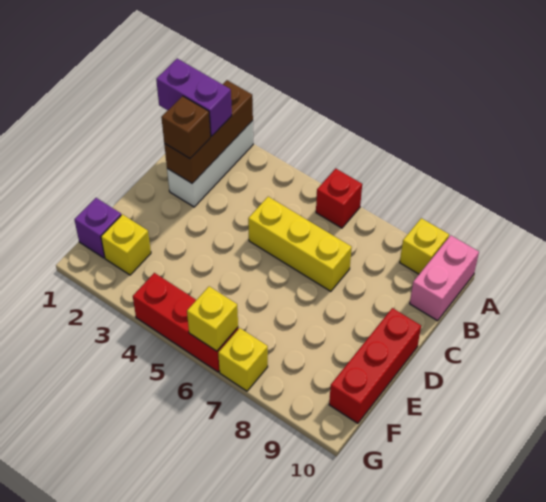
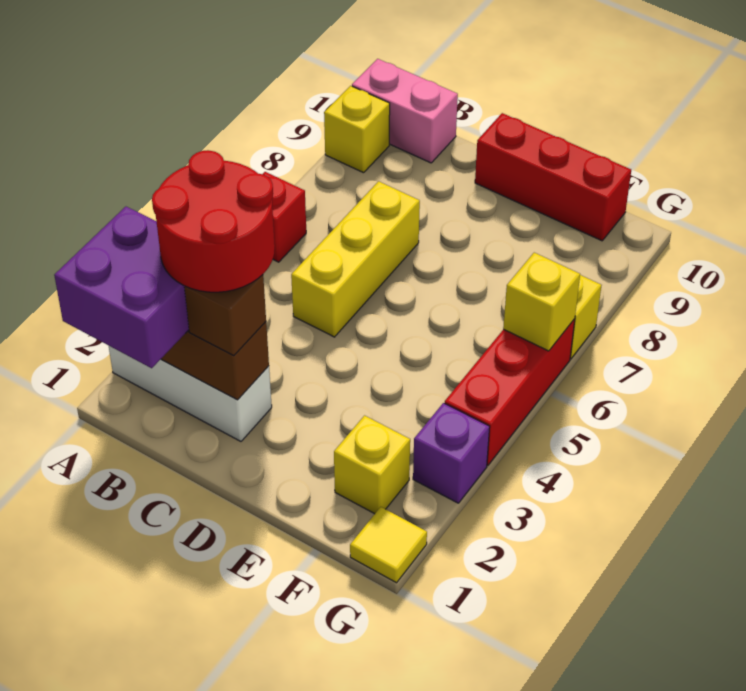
purple 1x2 brick [156,59,232,136] -> purple 2x2 brick [54,207,189,368]
none -> red 2x2 round brick [152,150,275,292]
purple 1x1 brick [74,198,121,258] -> purple 1x1 brick moved to [413,403,490,503]
none -> yellow 1x1 tile [350,507,427,583]

